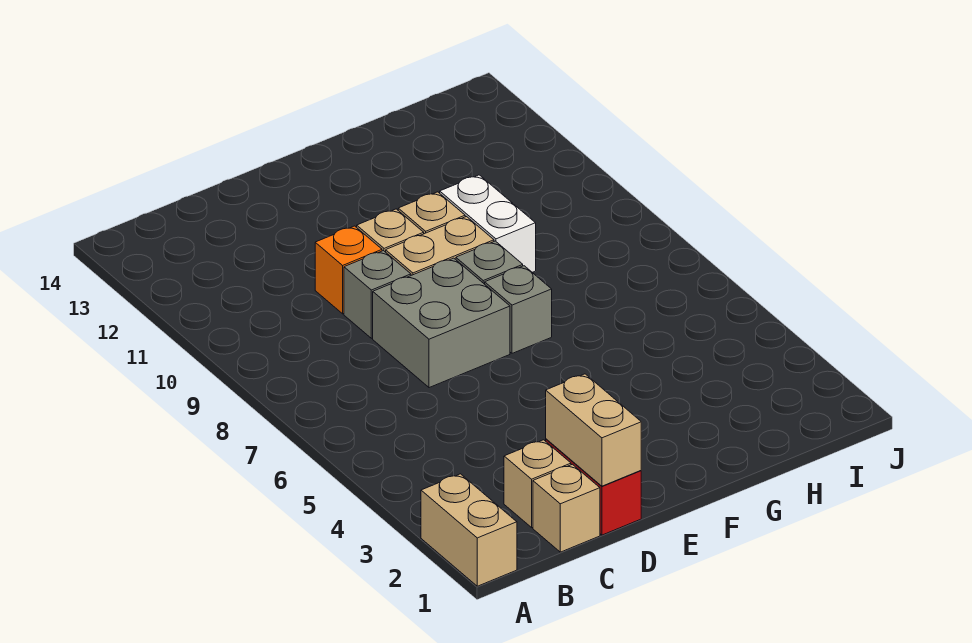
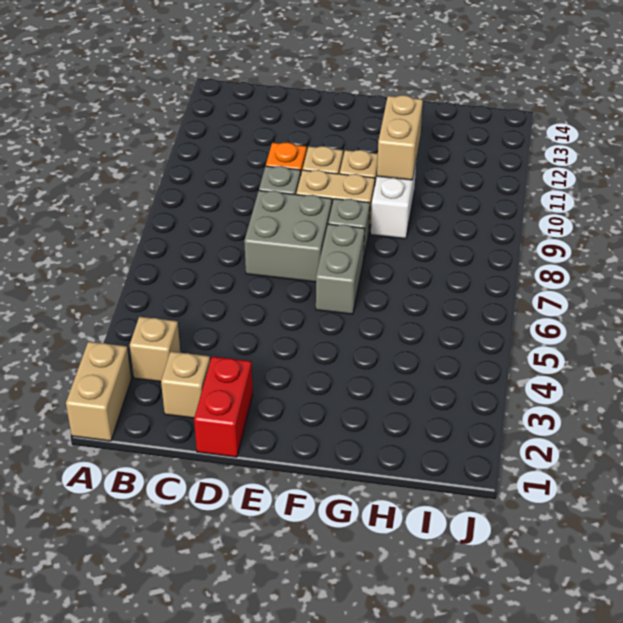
tan 1x1 brick [533,464,600,552] -> tan 1x1 brick moved to [130,317,180,382]
tan 1x2 brick [546,374,641,486] -> tan 1x2 brick moved to [377,95,423,180]
grey 1x1 brick [485,266,552,353] -> grey 1x2 brick [316,224,365,314]

